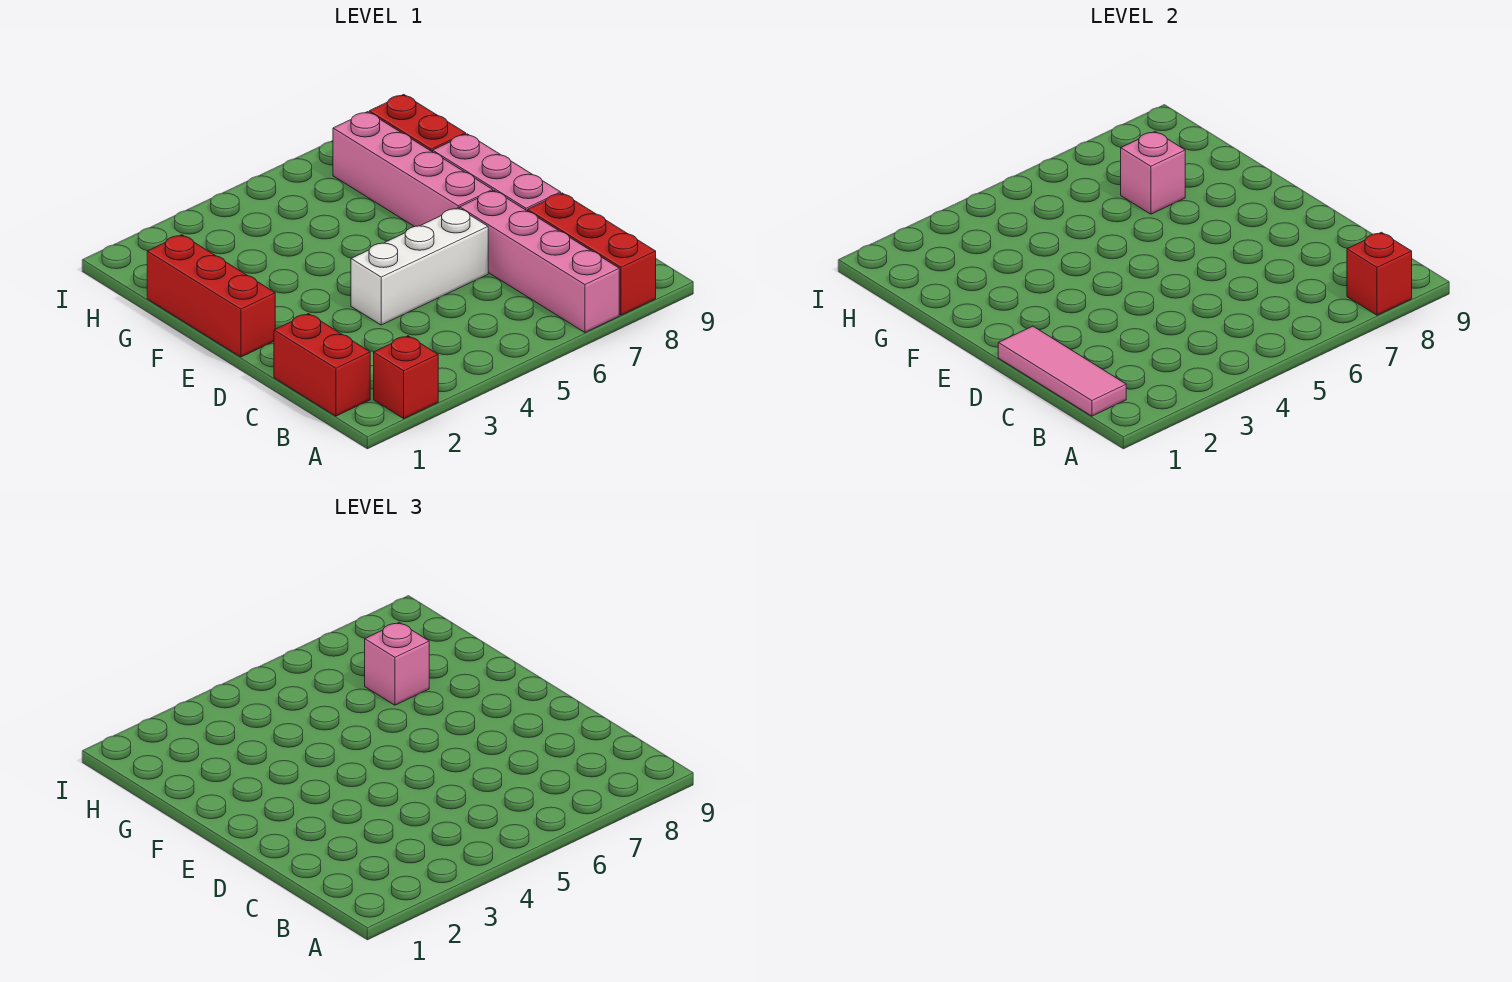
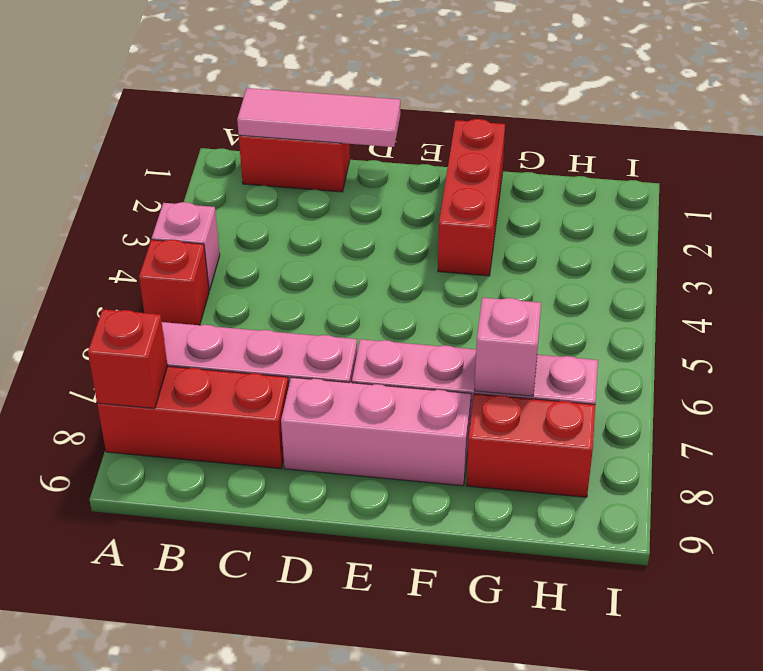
red 1x1 brick [374,336,438,418] -> red 1x1 brick moved to [139,240,209,325]
white 1x3 brick [351,208,488,325] -> none
red 1x3 brick [147,235,275,357] -> red 1x3 brick turned to [438,119,505,276]
pink 1x1 brick [365,622,429,705] -> pink 1x1 brick moved to [152,202,220,291]

